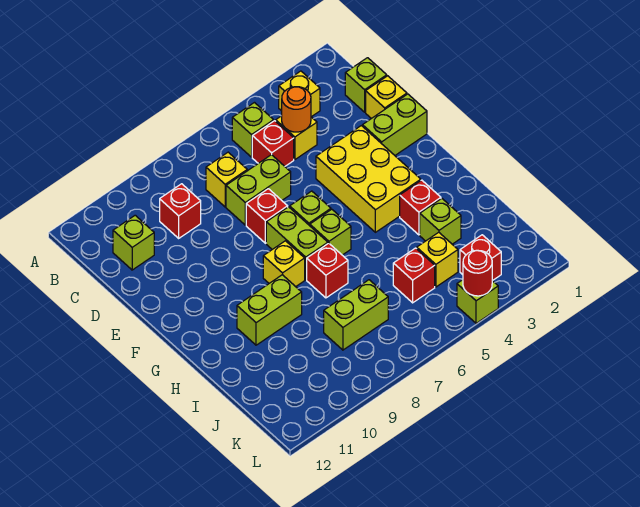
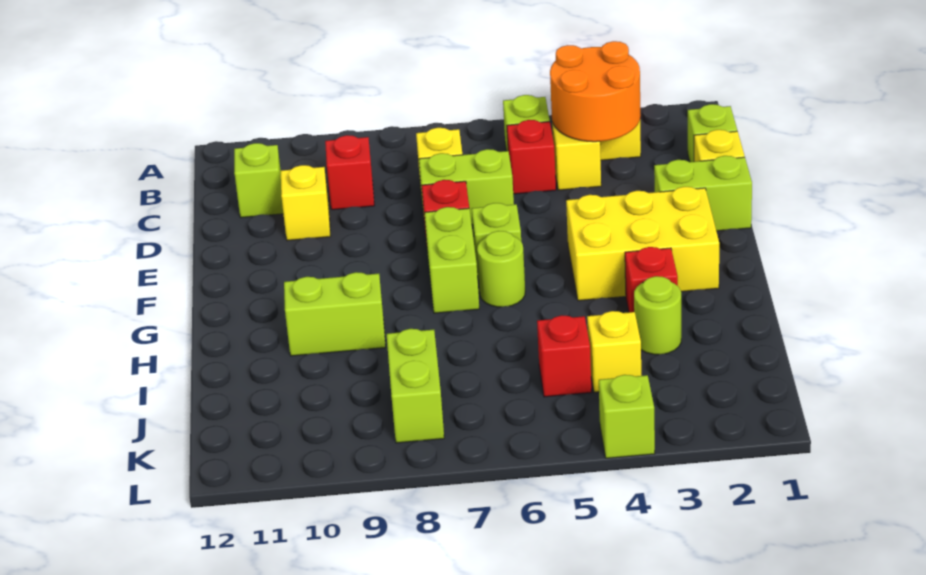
orange 1x1 round brick [282,87,311,132] -> orange 2x2 round brick [550,41,641,142]
yellow 2x3 brick [316,126,421,232] -> yellow 2x3 brick turned to [566,187,719,301]
lime 1x1 brick [310,209,351,255] -> lime 1x1 round brick [477,231,525,307]
yellow 1x1 brick [263,241,305,287] -> yellow 1x1 brick moved to [281,165,331,241]
red 1x1 brick [307,243,348,298] -> none
lime 1x1 brick [420,199,461,244] -> lime 1x1 round brick [634,276,681,355]
lime 1x2 brick [324,280,388,350] -> lime 1x2 brick turned to [387,329,444,443]
red 1x1 brick [460,235,501,281] -> none
red 1x1 round brick [463,250,492,296] -> none

